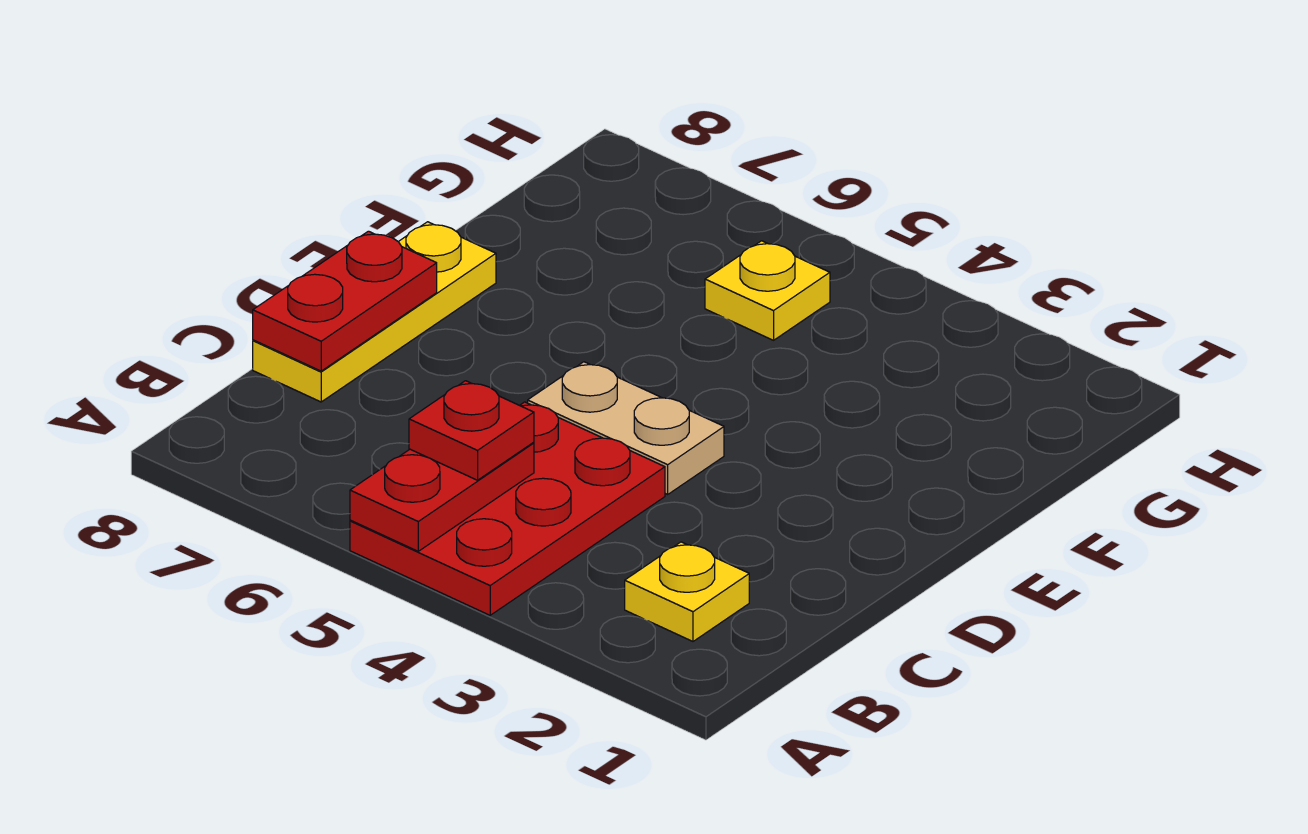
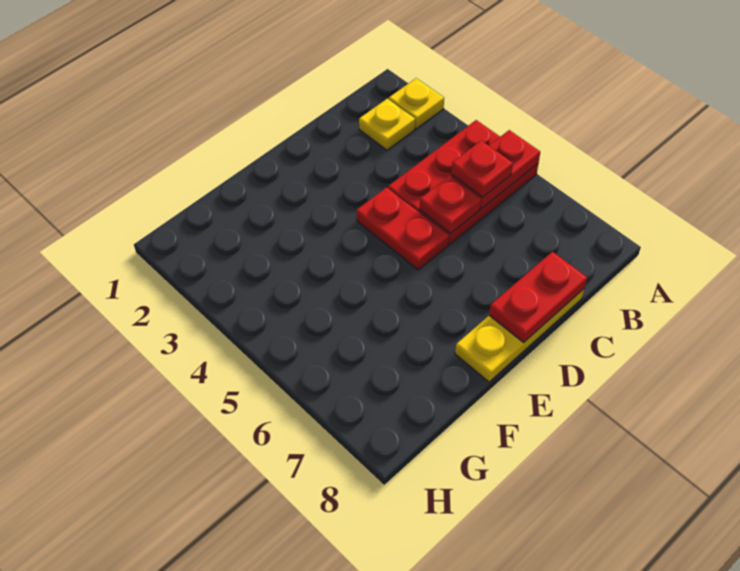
none -> red 1x1 plate [420,176,481,234]
tan 1x2 plate [528,362,724,494] -> red 1x2 plate [356,187,449,270]
yellow 1x1 plate [705,241,830,340] -> yellow 1x1 plate moved to [389,78,444,129]

